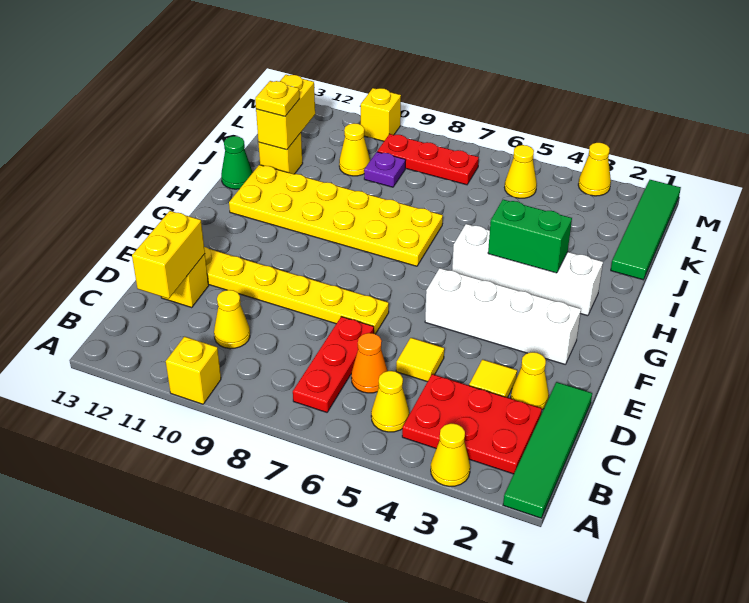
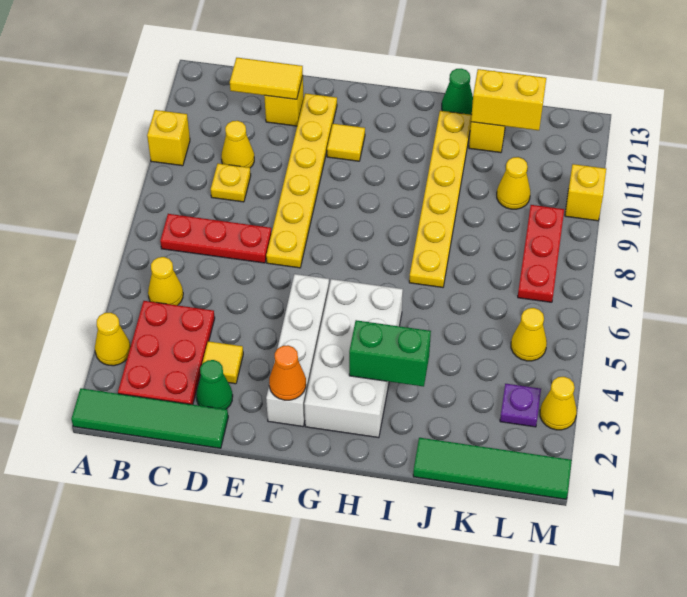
orange 1x1 cone [351,333,388,393] -> orange 1x1 cone moved to [269,345,306,400]
yellow 1x2 brick [132,211,205,299] -> yellow 1x2 tile [230,58,303,99]
yellow 1x1 cone [511,352,549,410] -> green 1x1 cone [196,360,233,409]
yellow 1x1 tile [396,338,444,382] -> yellow 1x1 tile moved to [327,124,365,161]
white 1x4 brick [452,224,603,316] -> white 2x4 brick [304,279,403,438]
green 1x2 brick [488,200,572,273] -> green 1x2 brick turned to [349,320,431,387]
yellow 2x6 plate [229,165,443,266] -> yellow 1x6 plate [409,111,472,287]
yellow 1x1 plate [255,81,300,116] -> yellow 1x1 plate moved to [211,163,251,202]
purple 1x1 plate [364,152,406,187] -> purple 1x1 plate moved to [500,384,541,427]

